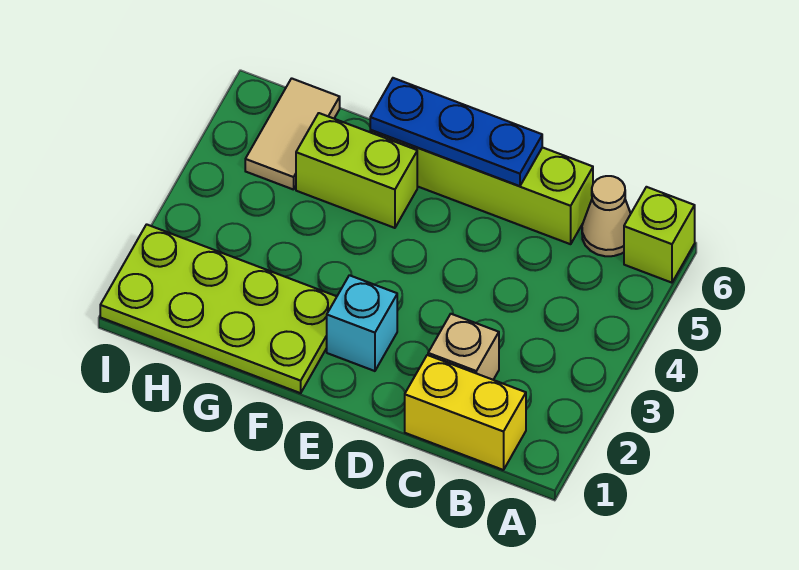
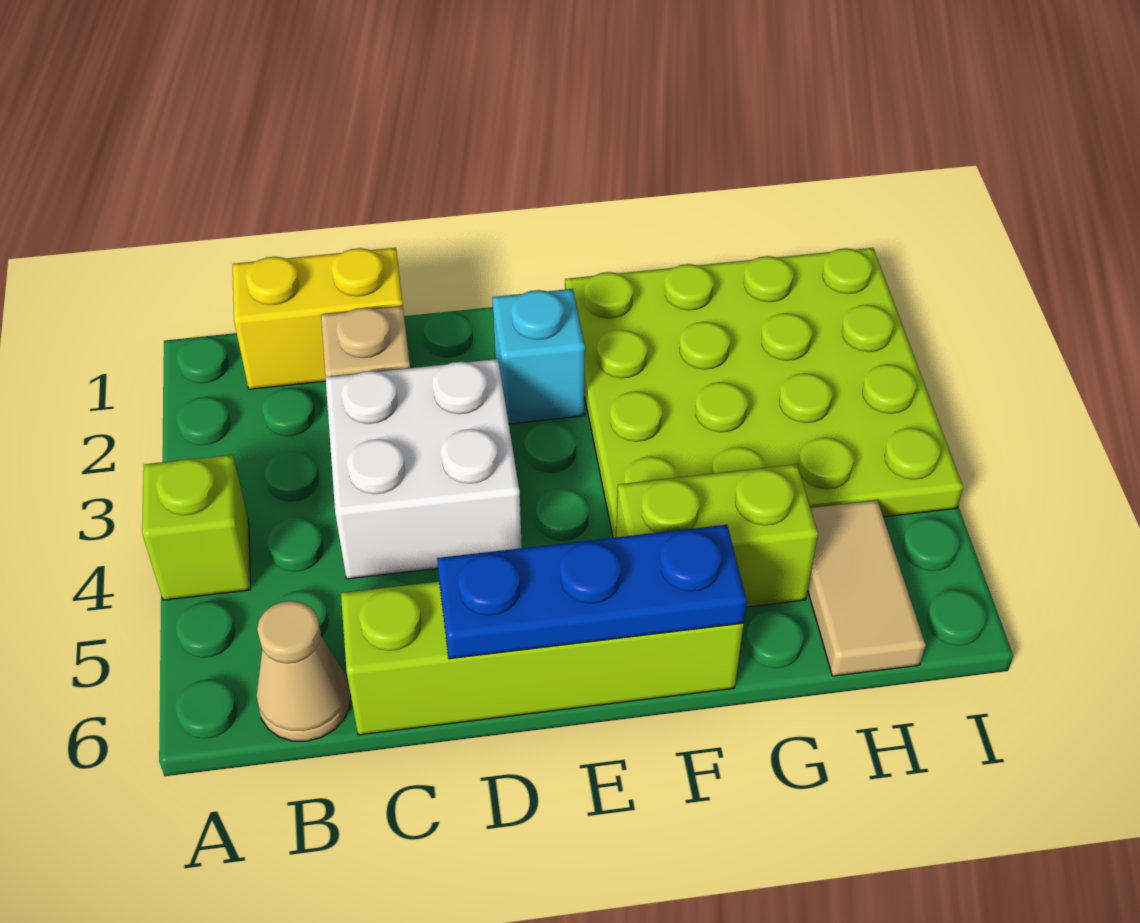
lime 1x1 brick [624,187,695,283] -> lime 1x1 brick moved to [142,455,251,600]
none -> white 2x2 brick [325,359,522,579]
lime 2x4 plate [100,224,337,393] -> lime 4x4 plate [565,248,963,538]

